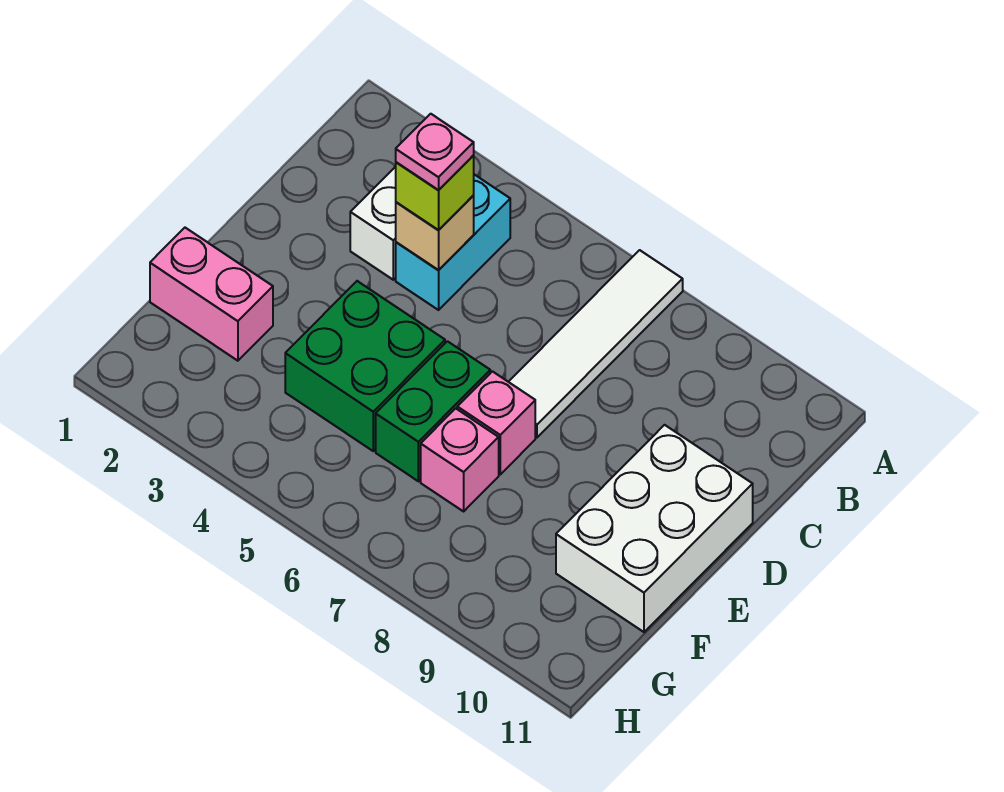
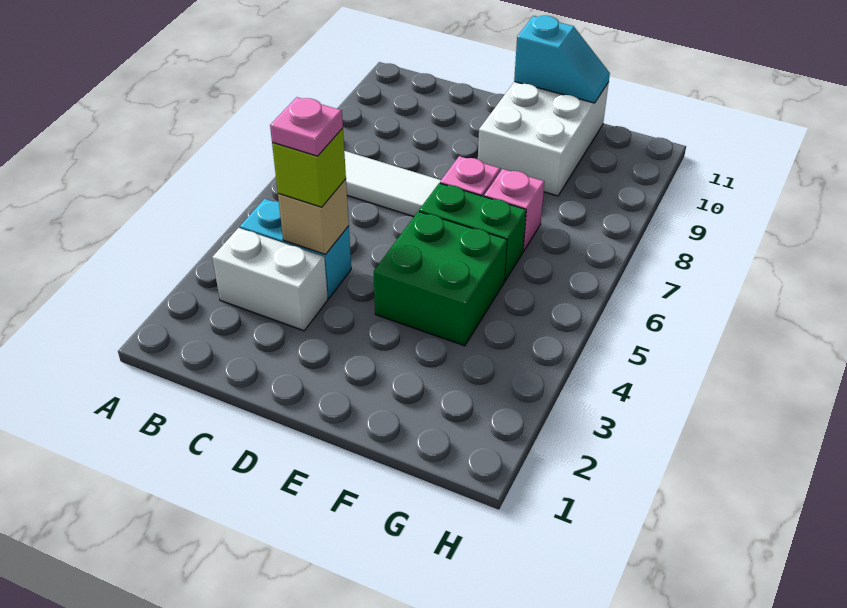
white 2x3 brick [556,425,753,632] -> white 2x3 brick turned to [478,82,609,196]
none -> cyan 1x2 slope [514,16,610,103]
pink 1x2 brick [150,228,273,361] -> none

